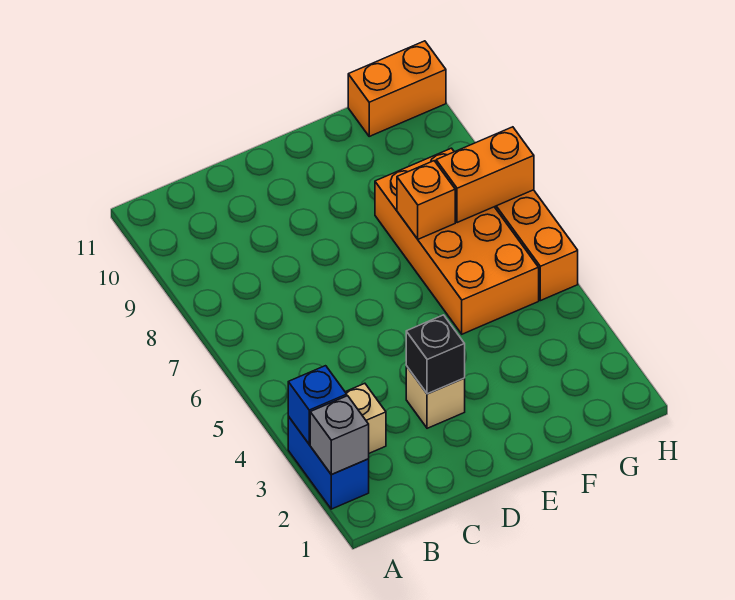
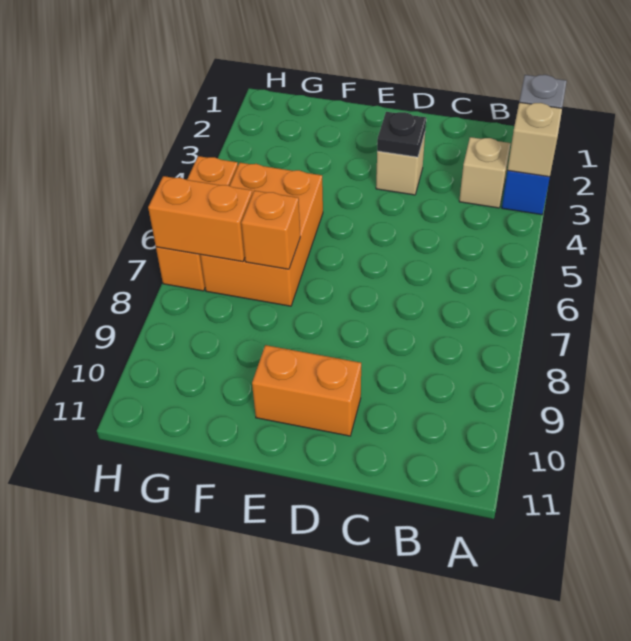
blue 1x1 brick [288,366,347,444] -> tan 1x1 brick [508,102,562,177]
black 1x1 brick [406,315,465,394] -> black 1x1 plate [377,112,426,157]
orange 2x4 brick [375,148,539,334] -> orange 2x3 brick [200,162,323,306]
orange 1x2 brick [348,41,446,136] -> orange 1x2 brick moved to [252,345,361,436]

